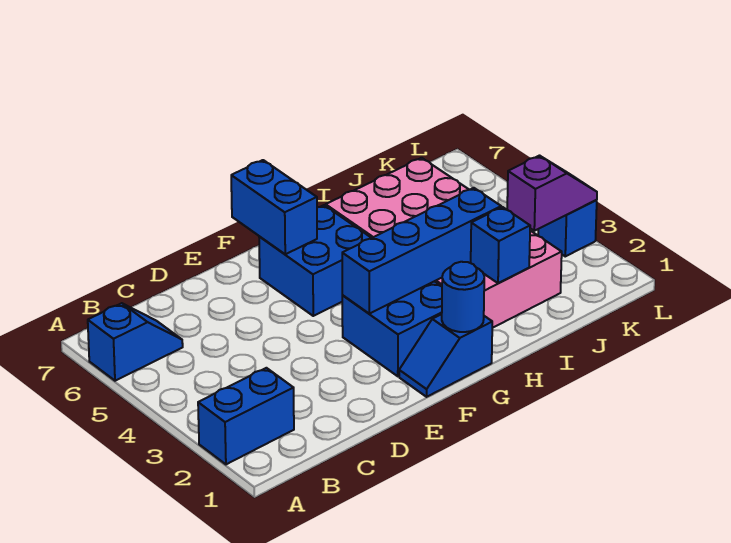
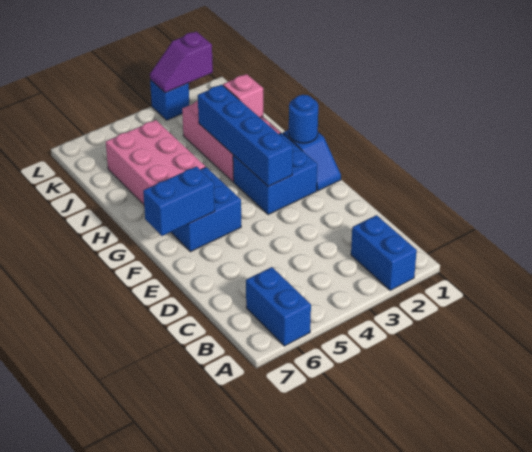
blue 1x2 slope [88,303,183,381] -> blue 1x2 brick [246,267,311,346]
blue 1x1 brick [471,207,530,283] -> pink 1x1 brick [223,74,263,118]
purple 1x2 slope [507,156,597,231] -> purple 1x2 slope turned to [150,31,213,93]

